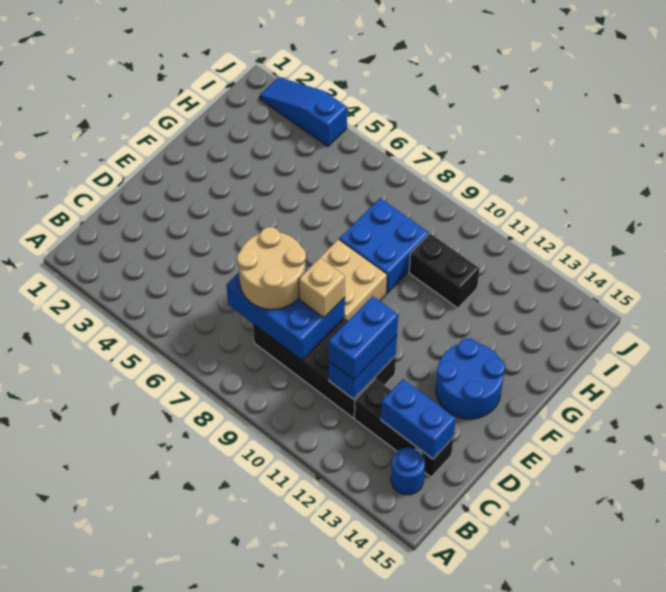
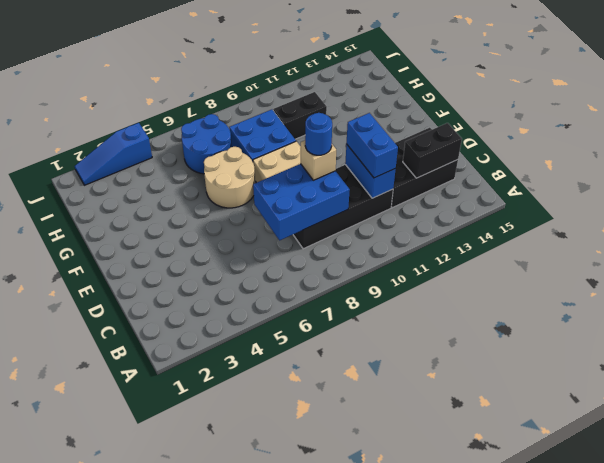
blue 1x1 round brick [391,447,425,495] -> blue 1x1 round brick moved to [305,113,332,155]
tan 2x2 round brick [237,227,306,309] -> tan 2x2 round brick moved to [204,147,255,208]
black 1x3 brick [354,379,454,477] -> black 2x3 brick [391,128,458,208]
blue 1x2 brick [381,379,456,459] -> black 1x2 brick [403,123,462,178]
blue 2x2 round brick [436,338,505,419] -> blue 2x2 round brick moved to [181,114,232,174]

